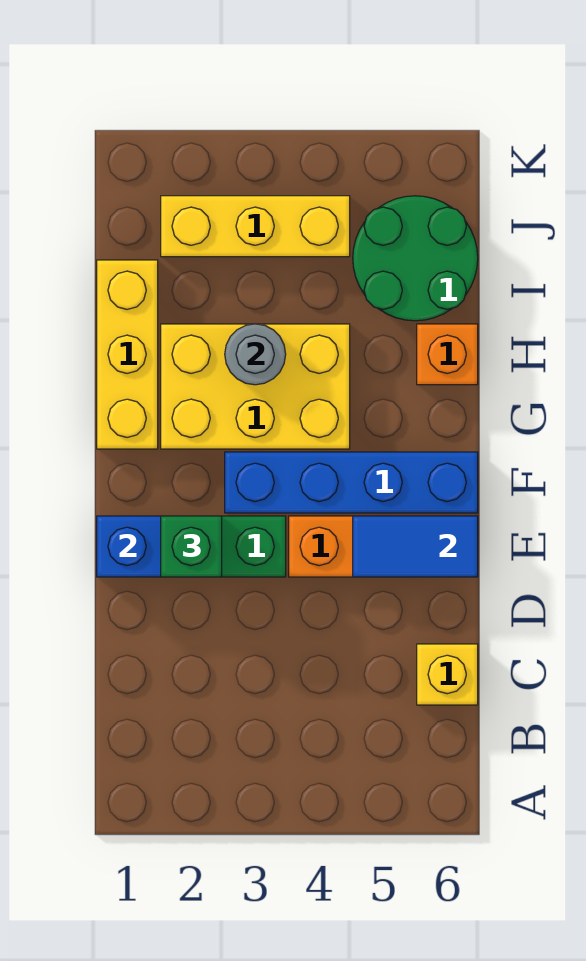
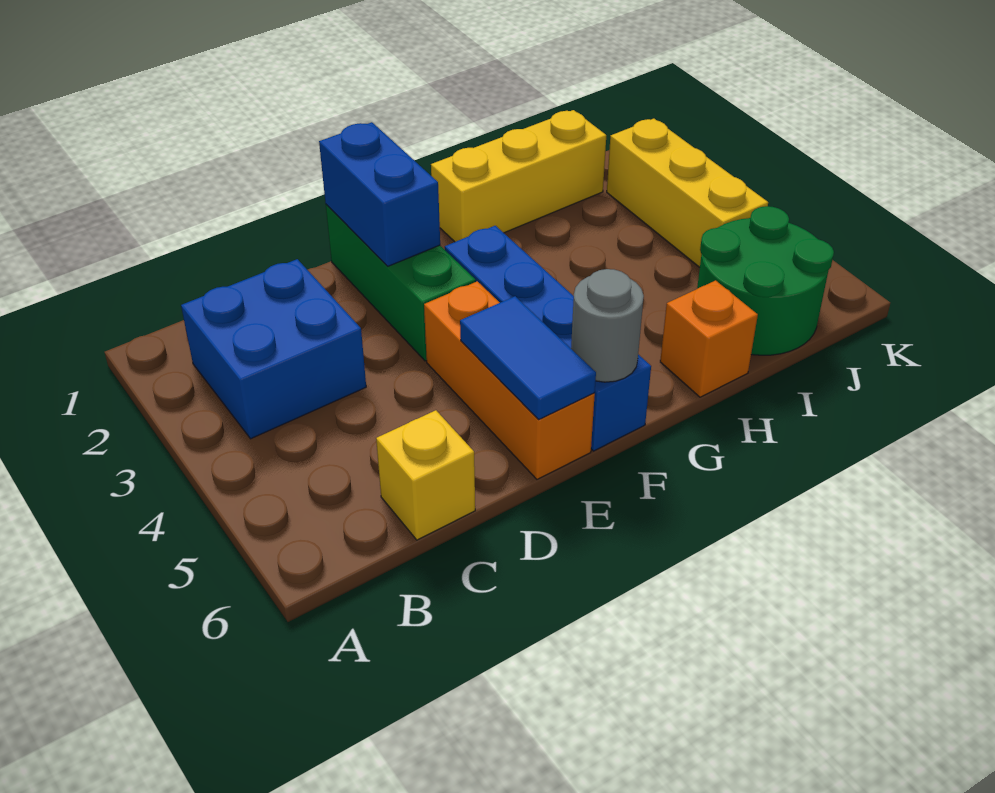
none -> blue 2x2 brick [181,259,366,439]
green 1x1 brick [161,516,222,577] -> none
yellow 2x3 brick [161,324,350,449] -> none
grey 1x1 round brick [225,324,286,385] -> grey 1x1 round brick moved to [571,269,644,382]

